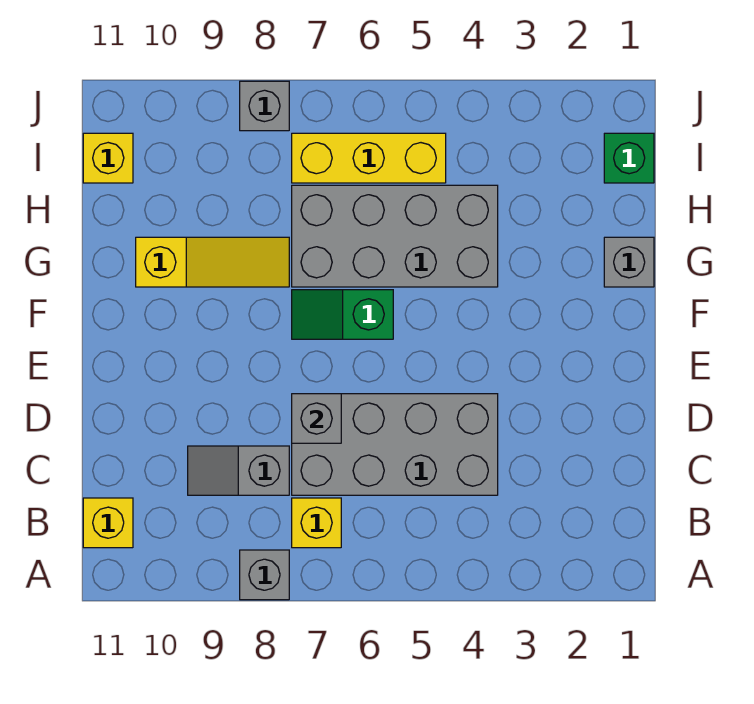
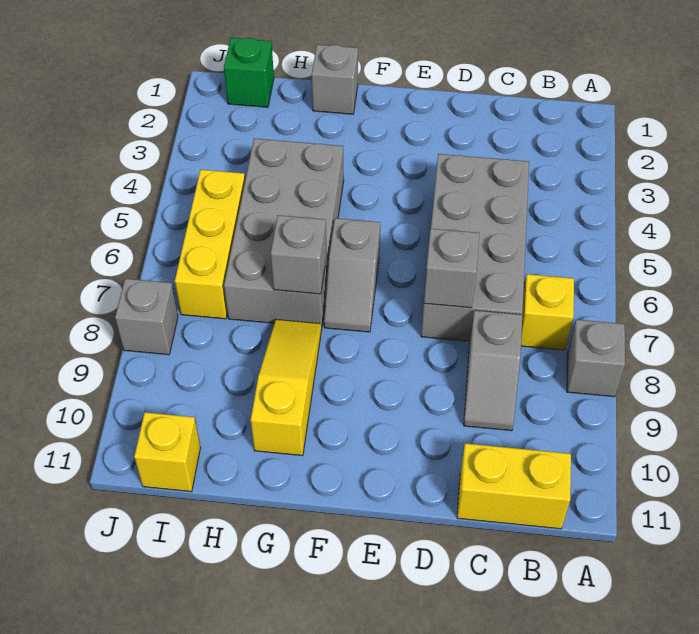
yellow 1x1 brick [83,498,133,548] -> yellow 1x2 brick [457,443,571,529]
green 1x2 slope [292,290,393,339] -> grey 1x2 slope [324,218,380,332]
none -> grey 1x1 brick [271,215,327,294]

